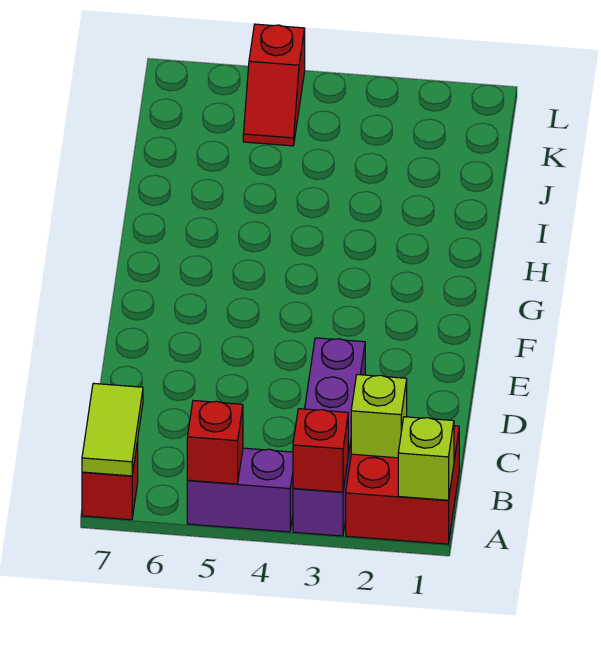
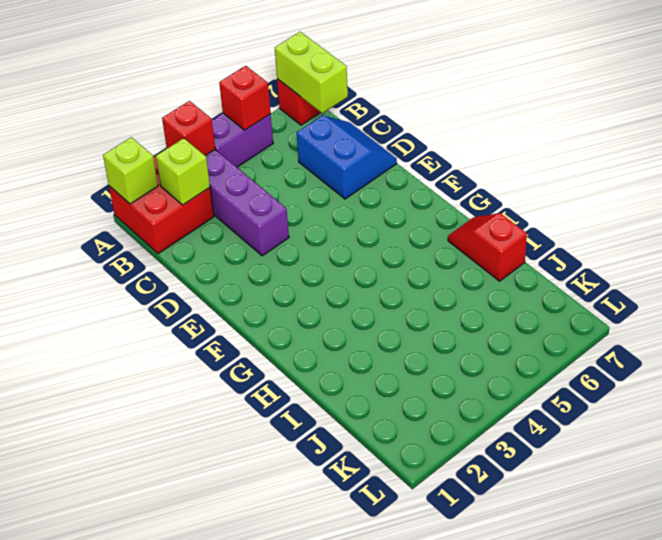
lime 1x2 tile [82,383,143,476] -> lime 1x2 brick [275,32,348,113]
none -> blue 2x2 slope [297,115,397,199]
red 1x2 slope [243,24,305,146] -> red 1x2 slope moved to [448,213,527,281]

